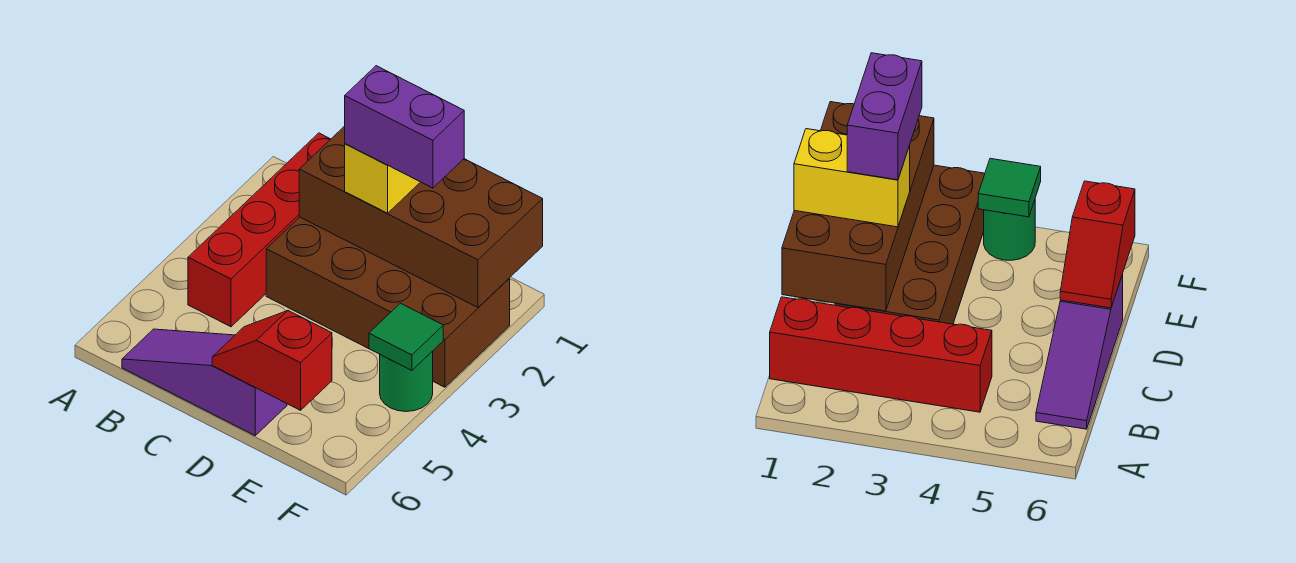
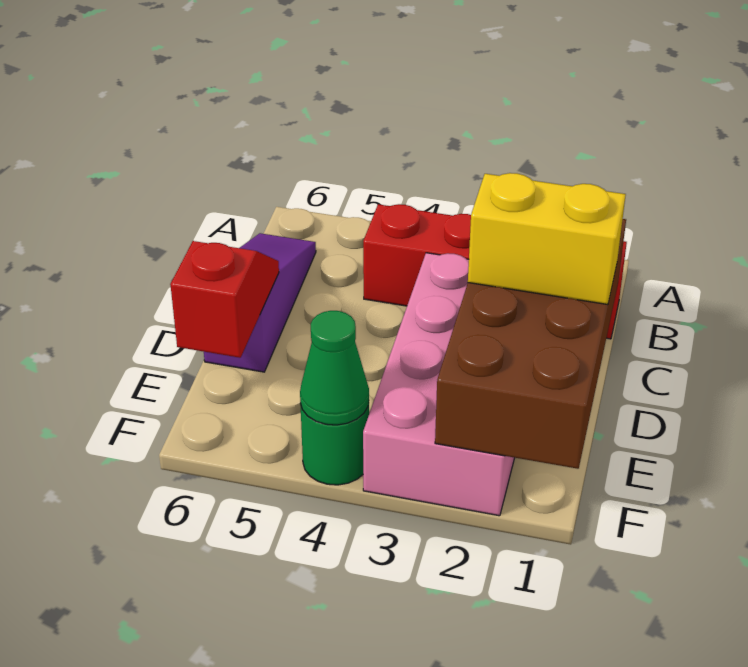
brown 2x4 brick [266,217,510,387] -> pink 2x4 brick [363,253,514,516]
purple 1x2 brick [345,66,464,188] -> none
green 1x1 tile [369,303,443,370] -> green 1x1 cone [300,311,369,425]

